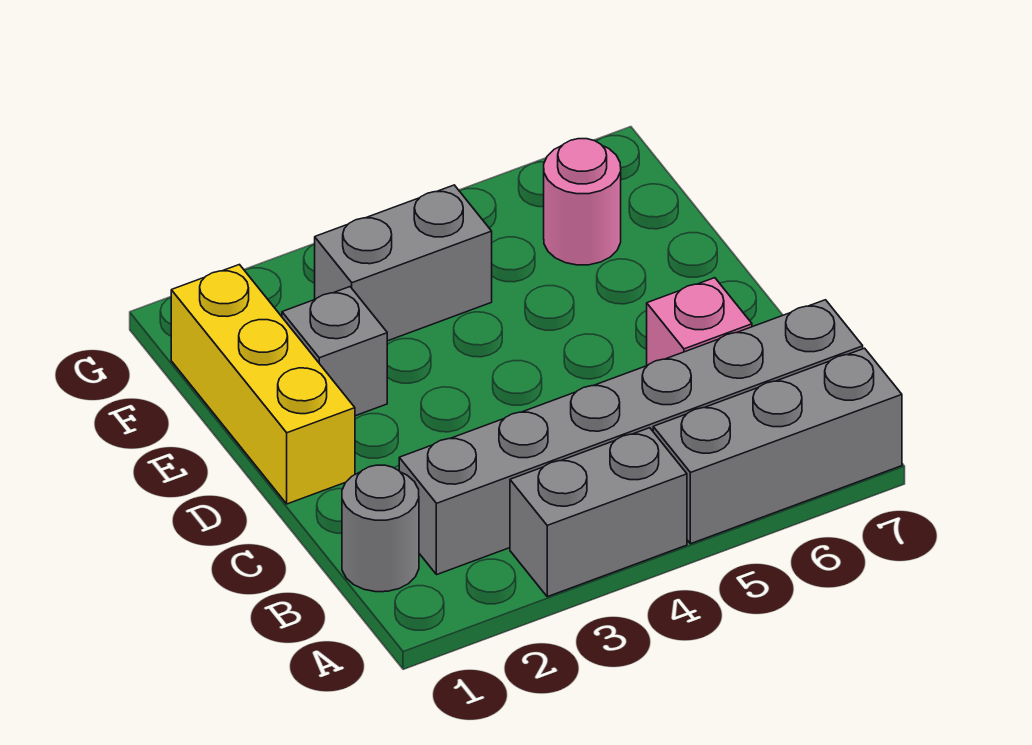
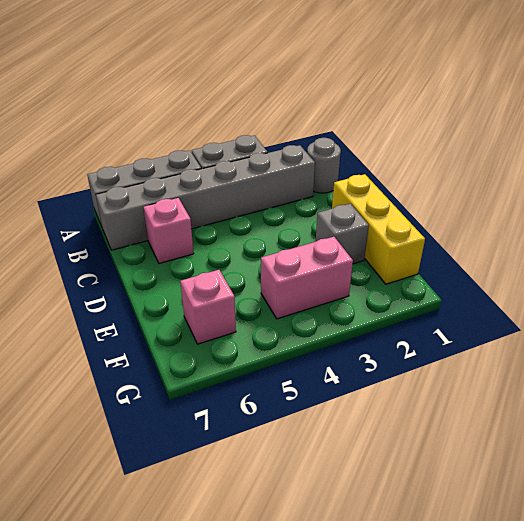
grey 1x2 brick [315,185,492,341] -> pink 1x2 brick [261,237,353,319]
pink 1x1 round brick [544,139,621,265] -> pink 1x1 brick [180,270,236,344]

